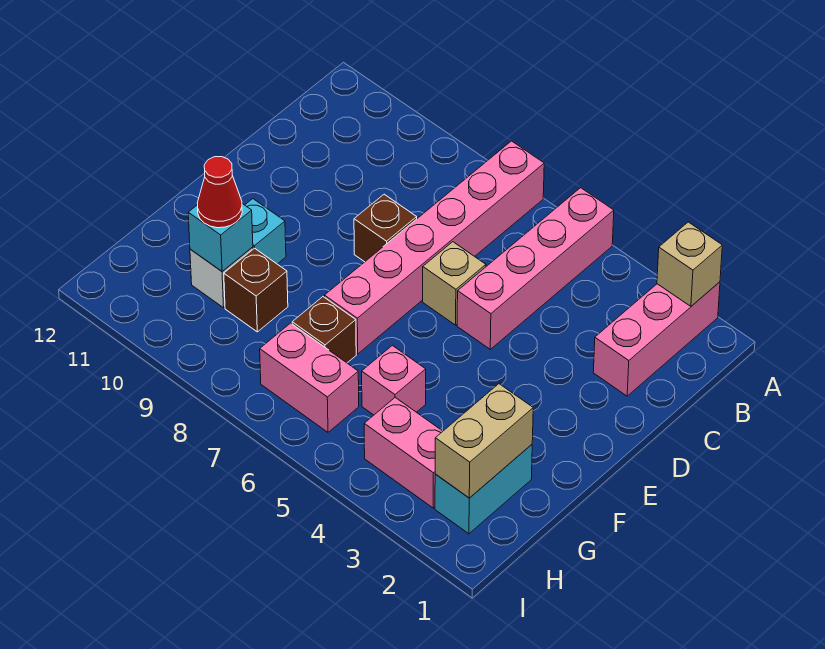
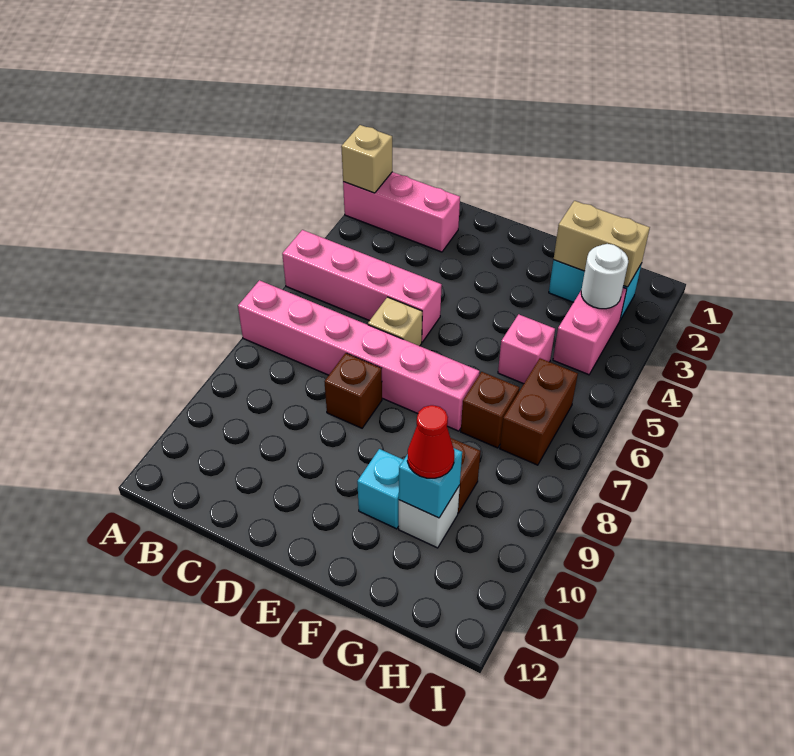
none -> white 1x1 round brick [581,244,628,309]
pink 1x2 brick [260,323,359,432] -> brown 1x2 brick [500,358,578,465]

